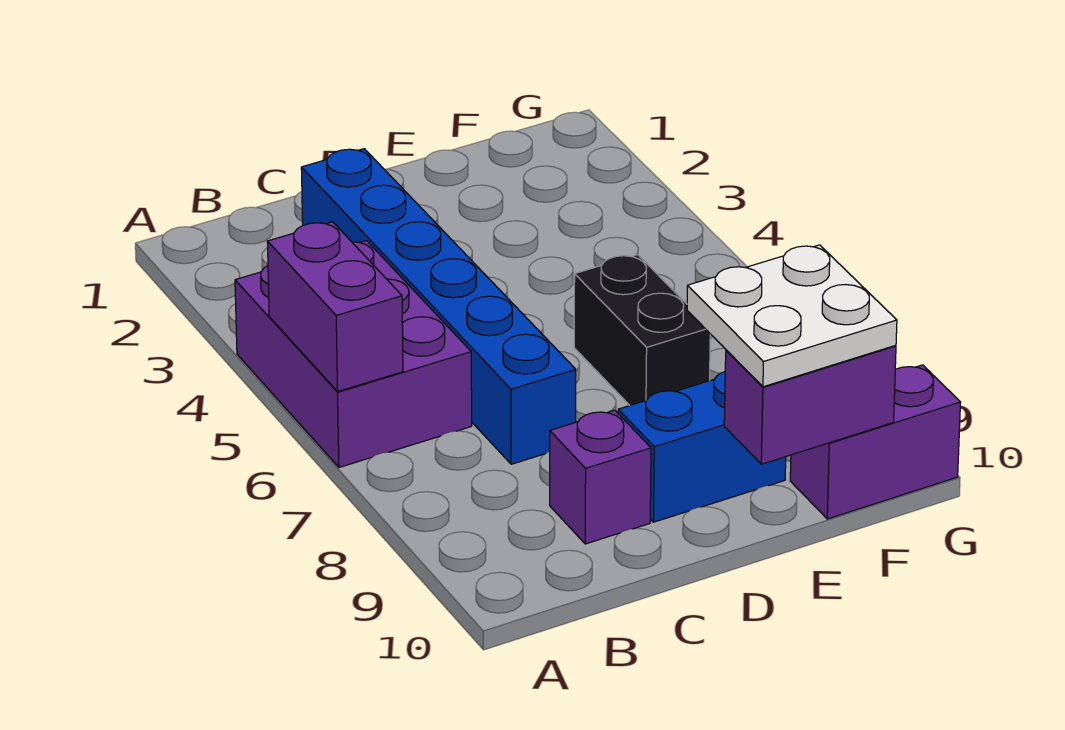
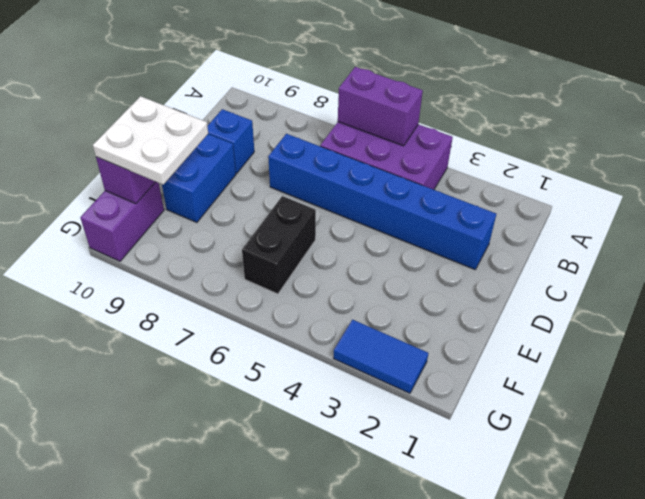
purple 1x1 brick [550,410,651,544] -> blue 1x1 brick [207,109,254,173]
black 1x2 brick [574,255,710,405] -> black 1x2 brick turned to [242,196,316,294]
none -> blue 1x2 tile [333,320,428,393]

